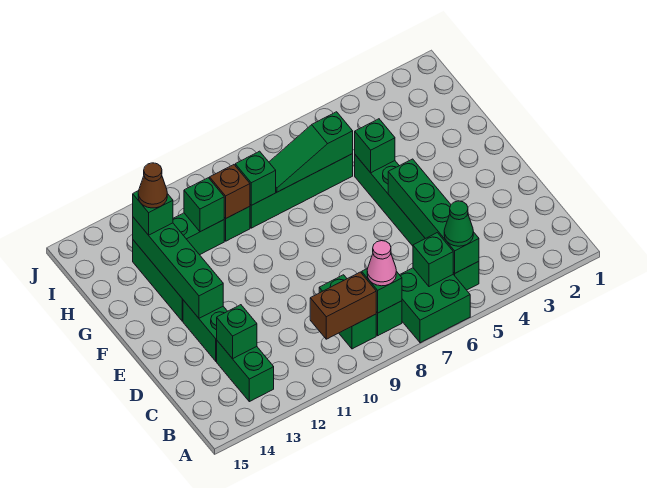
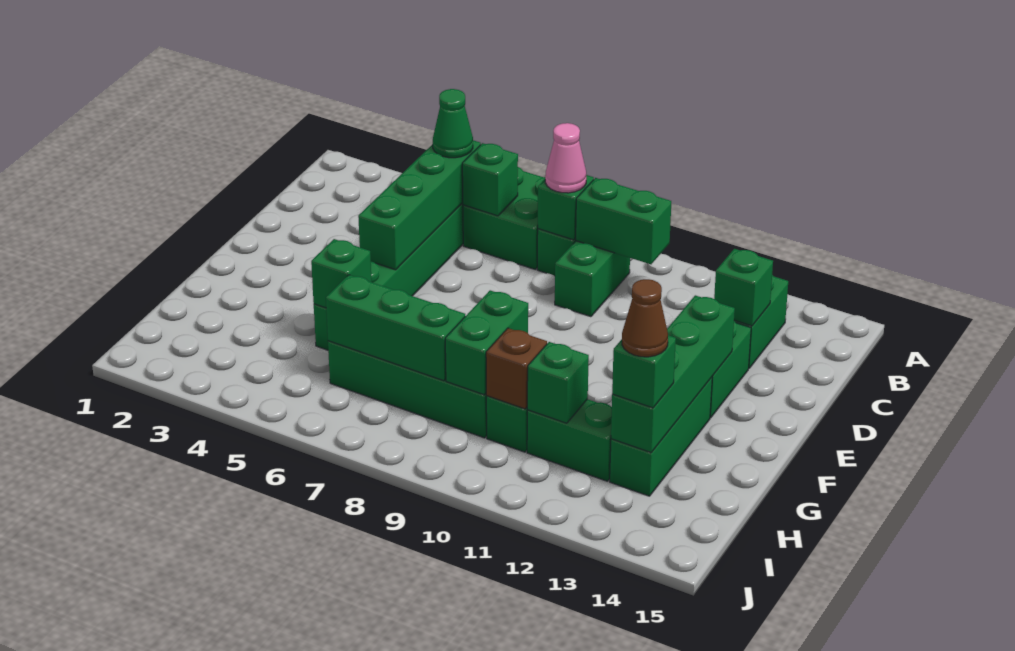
brown 1x2 brick [310,272,376,339] -> green 1x2 brick [575,178,671,264]
green 1x3 slope [269,112,353,192] -> green 1x3 brick [326,275,465,381]
green 1x1 brick [235,151,276,205] -> green 1x2 brick [445,290,528,395]

